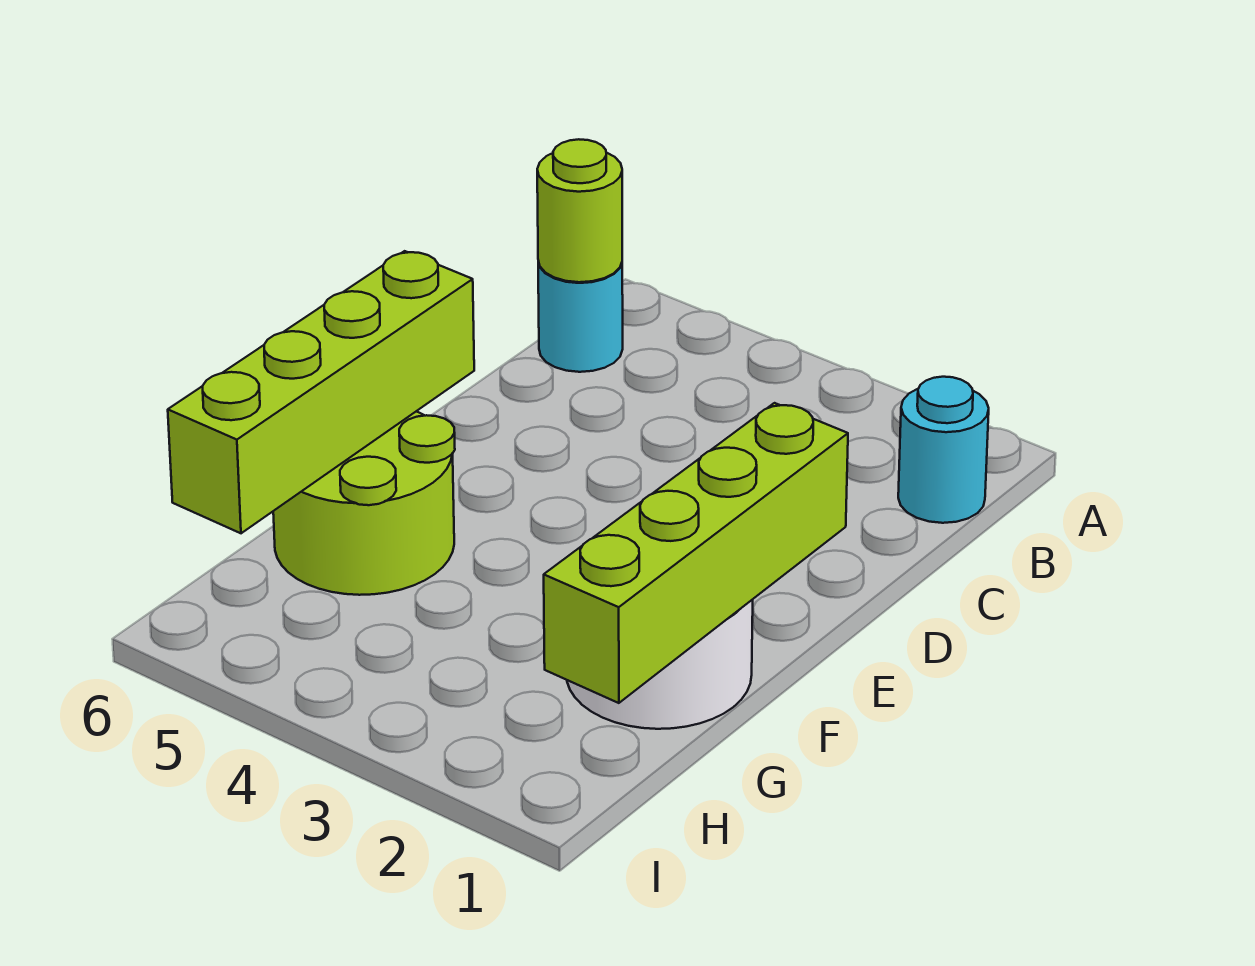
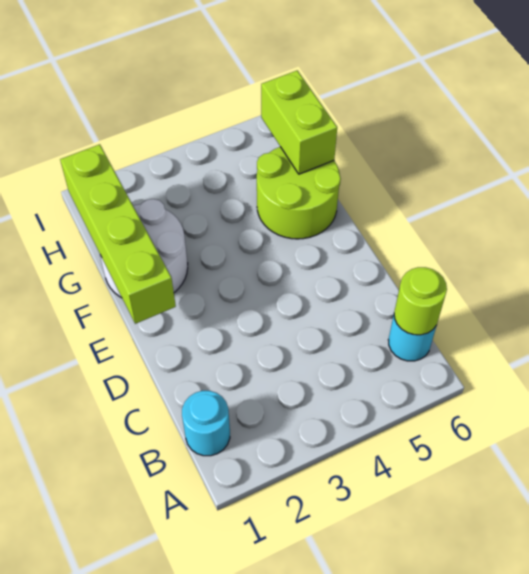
lime 1x4 brick [168,251,474,533] -> lime 1x2 brick [261,71,337,174]

